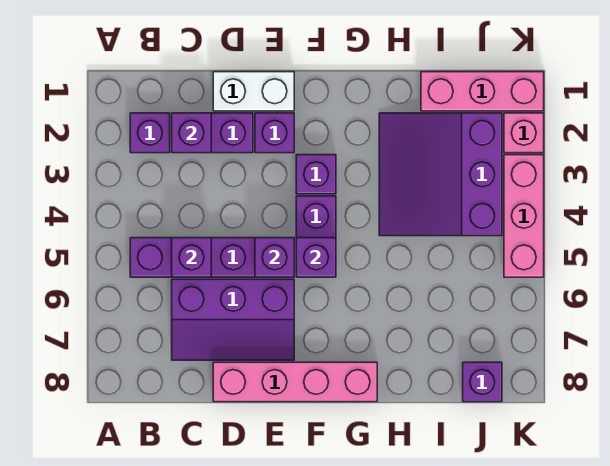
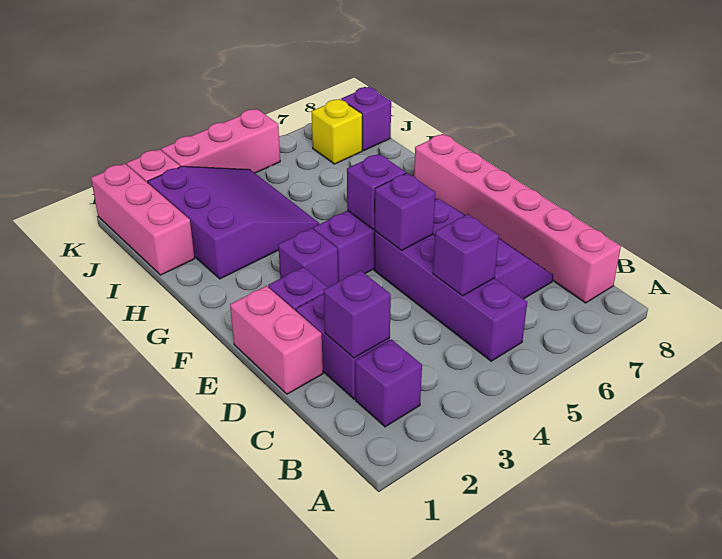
white 1x2 brick [213,72,294,111] -> pink 1x2 brick [230,286,323,394]
pink 1x4 brick [213,362,377,402] -> pink 1x6 brick [414,134,621,303]
purple 3x3 slope [379,113,502,236] -> purple 3x3 slope turned to [148,166,319,279]
none -> yellow 1x1 brick [312,99,362,164]

